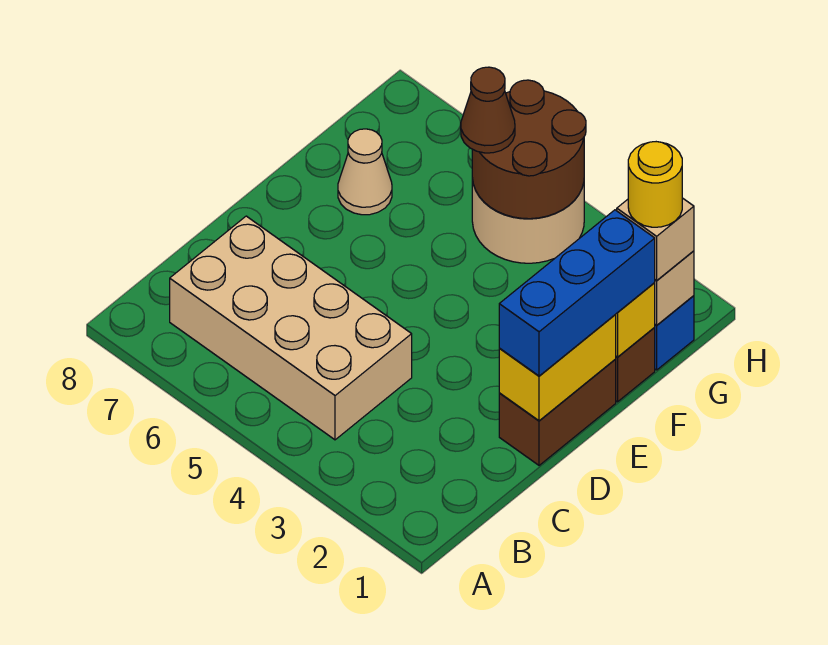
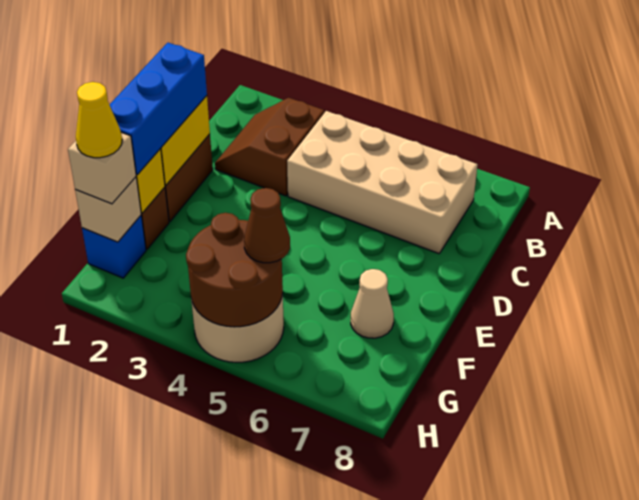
none -> brown 2x2 slope [215,98,324,196]
yellow 1x1 round brick [628,142,682,227] -> yellow 1x1 cone [76,82,122,158]

